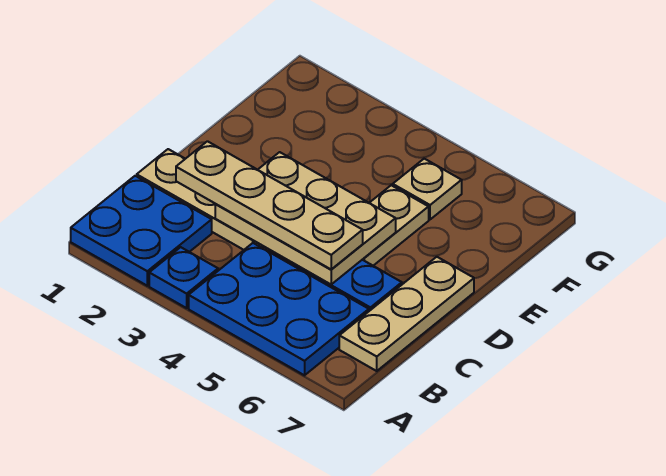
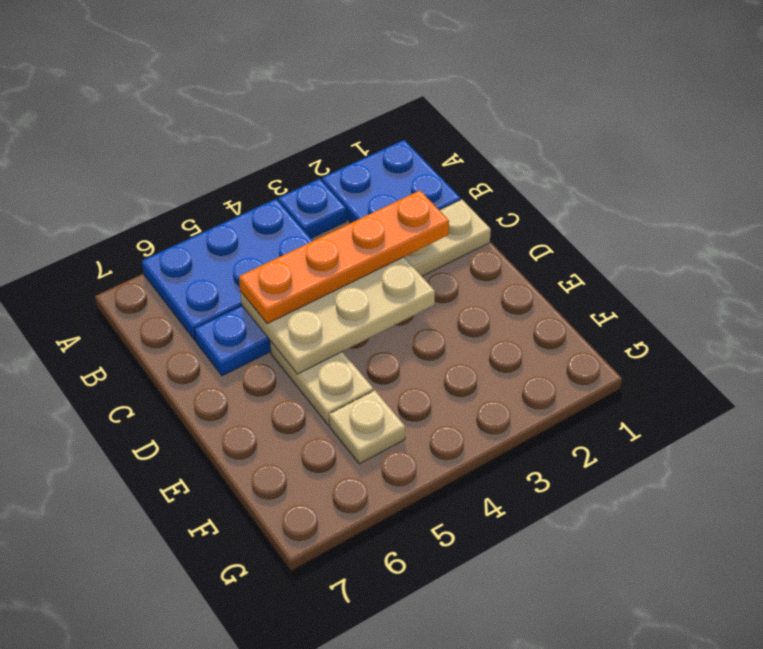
tan 1x3 plate [339,257,474,371] -> none
tan 1x4 plate [176,141,363,269] -> orange 1x4 plate [239,190,449,324]

